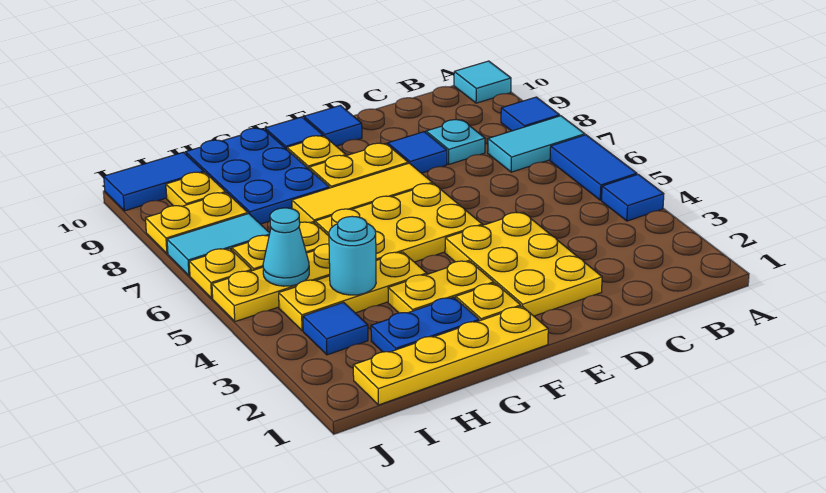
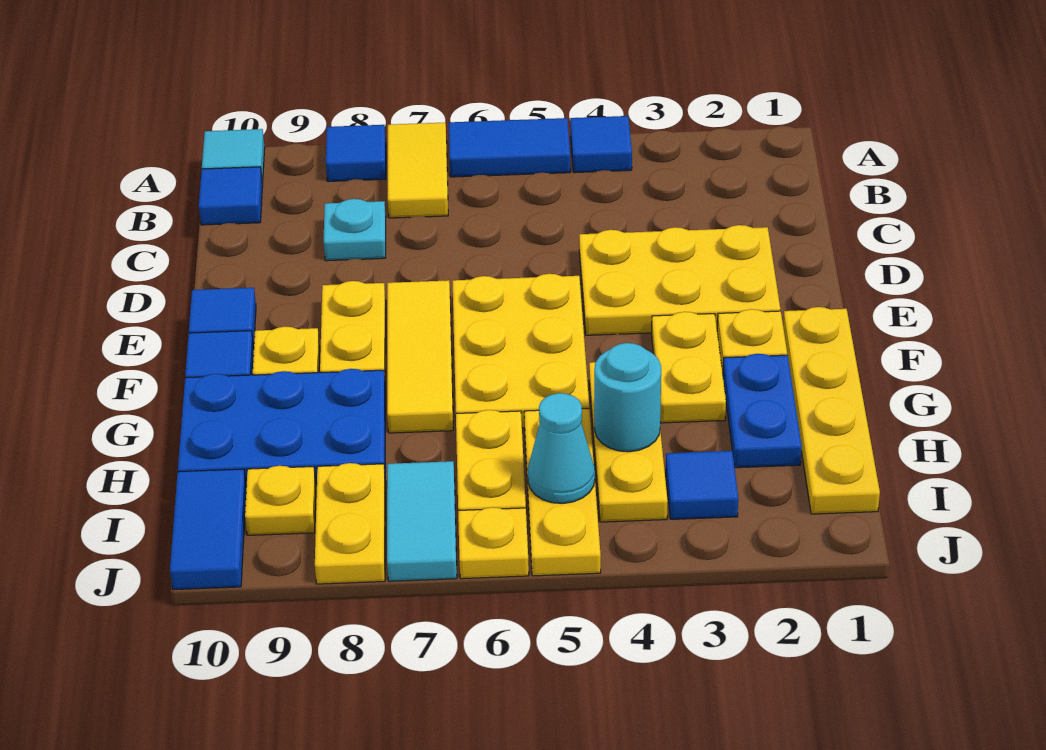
cyan 1x2 tile [488,116,585,172] -> yellow 1x2 tile [388,123,448,218]
blue 1x1 tile [388,132,447,173] -> blue 1x1 tile moved to [199,167,263,225]

